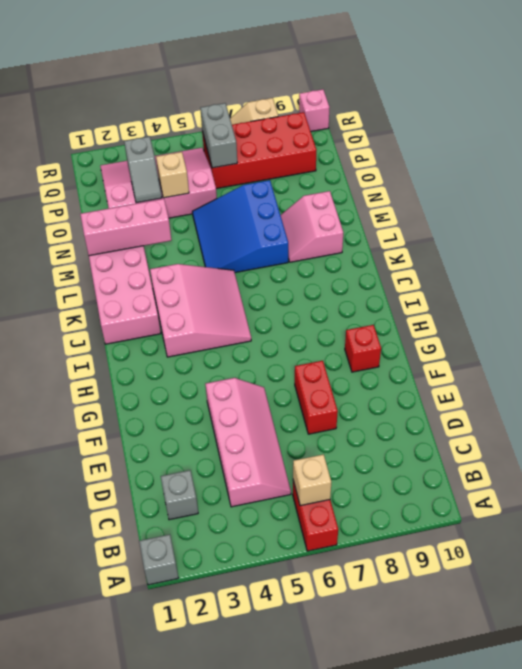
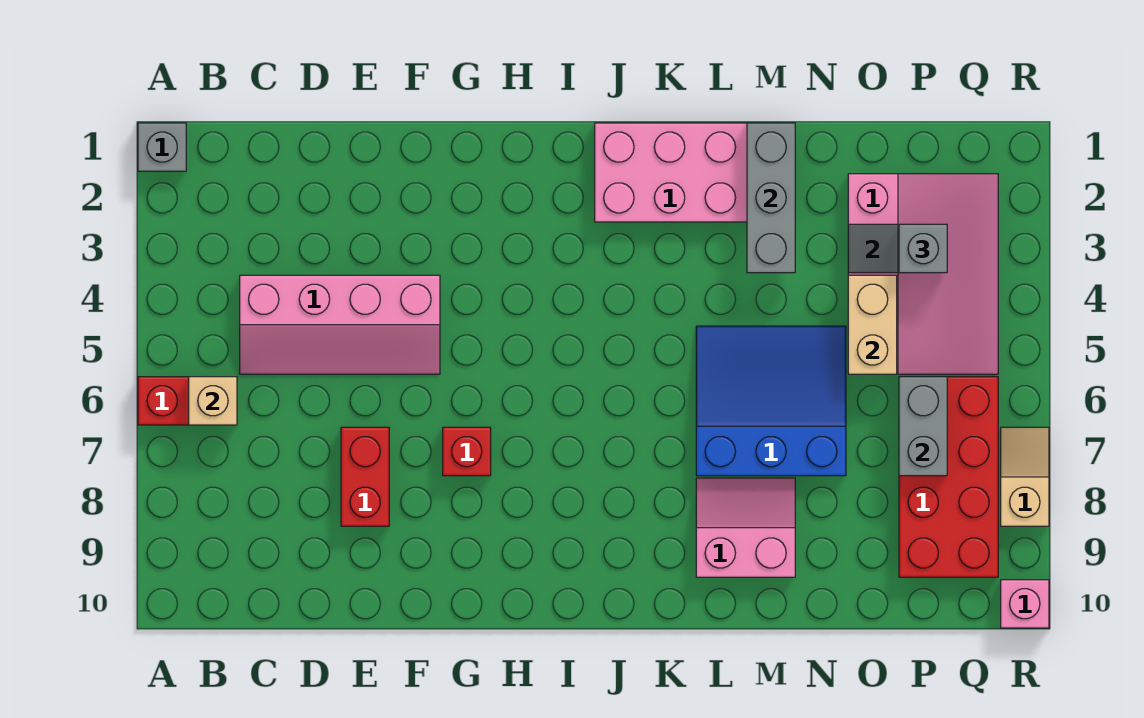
grey 1x1 brick [161,470,198,520] -> grey 1x1 brick moved to [899,224,947,273]
red 1x2 brick [295,361,338,434] -> red 1x2 brick turned to [341,427,389,526]
red 1x1 brick [345,325,381,372] -> red 1x1 brick moved to [443,427,491,476]
pink 3x3 slope [150,264,251,357] -> none
pink 1x3 brick [80,199,171,256] -> grey 1x3 brick [747,123,795,273]
tan 1x1 brick [156,152,189,198] -> tan 1x2 brick [848,275,897,374]
grey 1x2 brick [200,103,237,168] -> grey 1x2 brick turned to [899,377,947,476]

